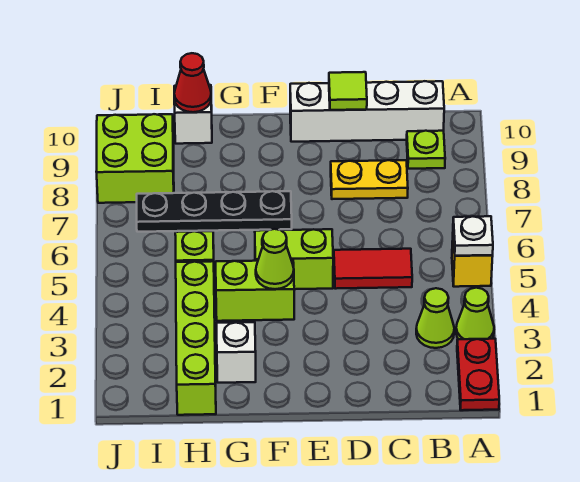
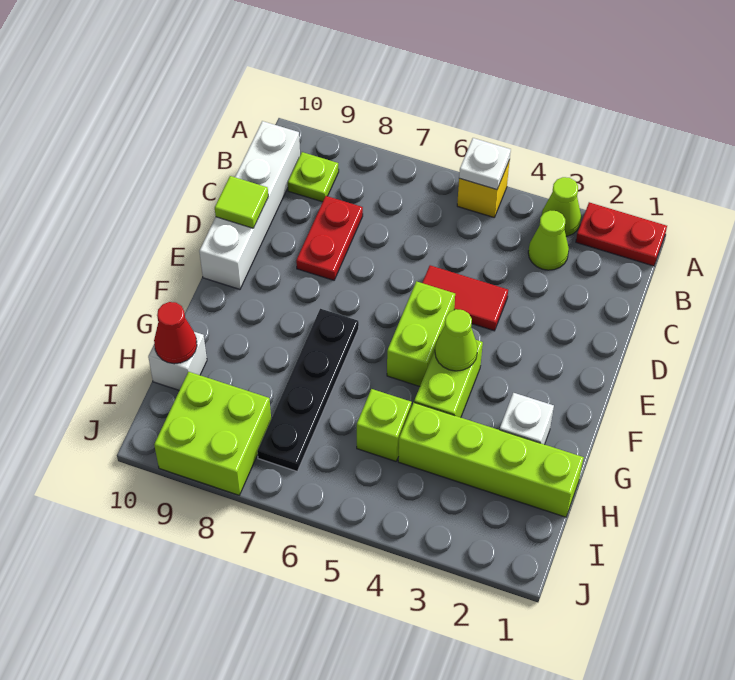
red 1x2 tile [334,249,412,289] -> red 1x2 tile turned to [422,265,508,331]
yellow 1x2 plate [331,160,408,199] -> red 1x2 plate [296,196,363,280]

